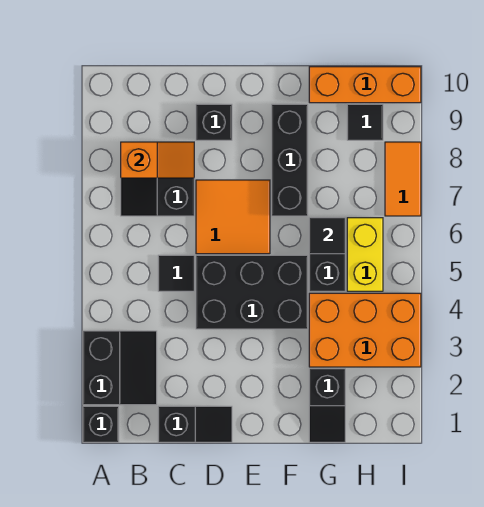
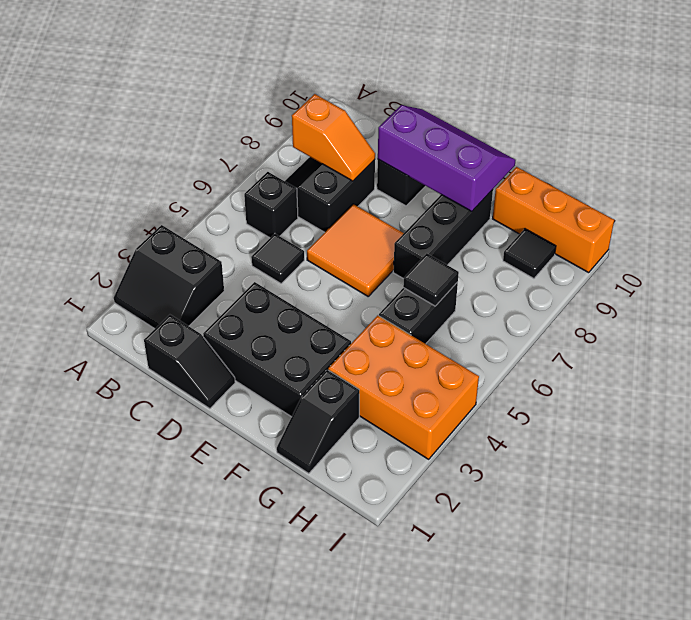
black 1x1 brick [83,406,119,442] -> black 1x1 brick moved to [244,172,298,238]
black 2x2 slope [83,331,157,405] -> black 2x2 slope turned to [114,225,224,329]
black 2x3 brick [196,255,308,329] -> black 2x3 brick moved to [203,282,351,417]
none -> purple 2x3 slope [378,105,516,211]
yellow 1x2 brick [347,218,383,291] -> none
orange 1x2 tile [385,142,421,216] -> none

